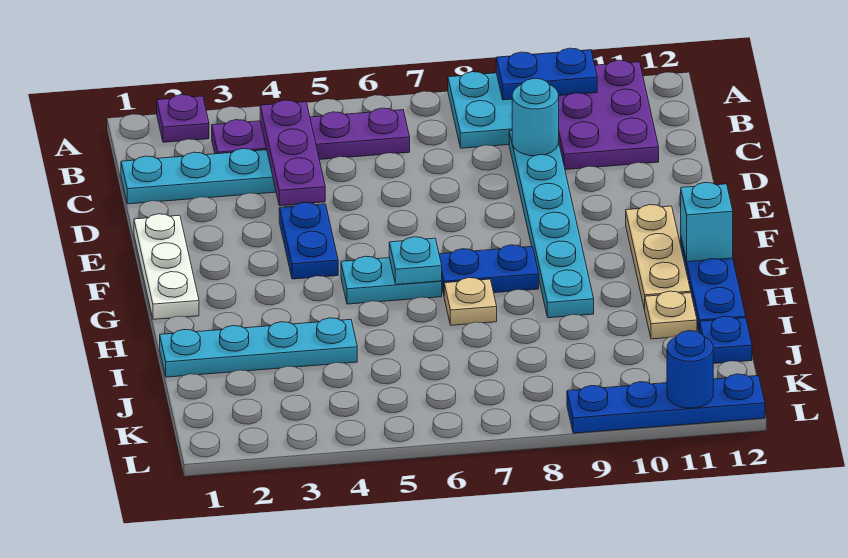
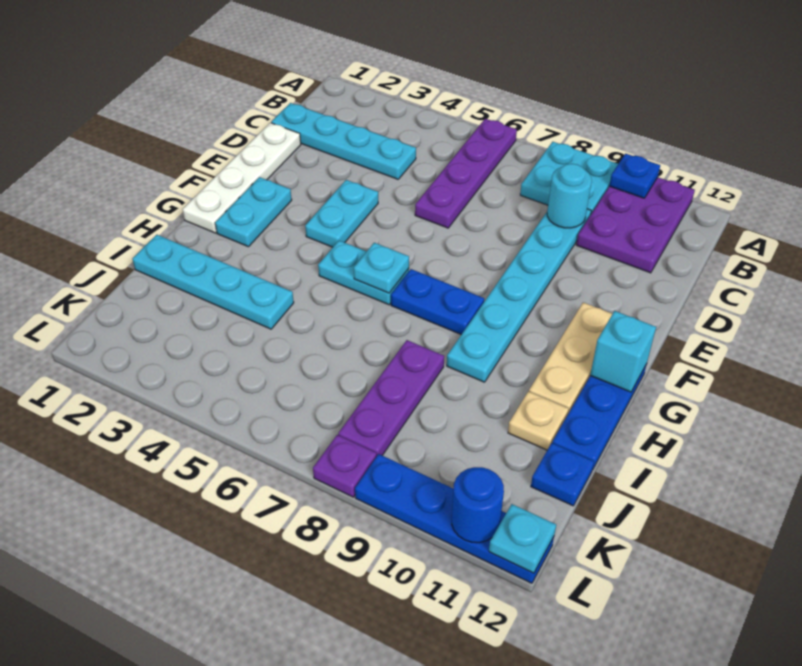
purple 1x1 plate [157,95,209,142] -> purple 1x1 plate moved to [313,435,377,497]
blue 1x2 plate [496,48,597,100] -> blue 1x1 plate [609,154,660,198]
purple 1x4 plate [212,108,410,159] -> purple 1x4 plate turned to [415,119,517,228]
purple 1x3 plate [260,100,325,206] -> purple 1x3 plate moved to [338,340,444,455]
white 1x3 plate [134,214,199,319] -> white 1x4 plate [182,123,301,233]
blue 1x2 plate [279,203,338,279] -> cyan 1x2 plate [305,180,378,247]
none -> cyan 1x2 plate [215,177,292,247]
tan 1x1 plate [444,278,497,325] -> none
none -> cyan 1x1 plate [489,504,556,573]

